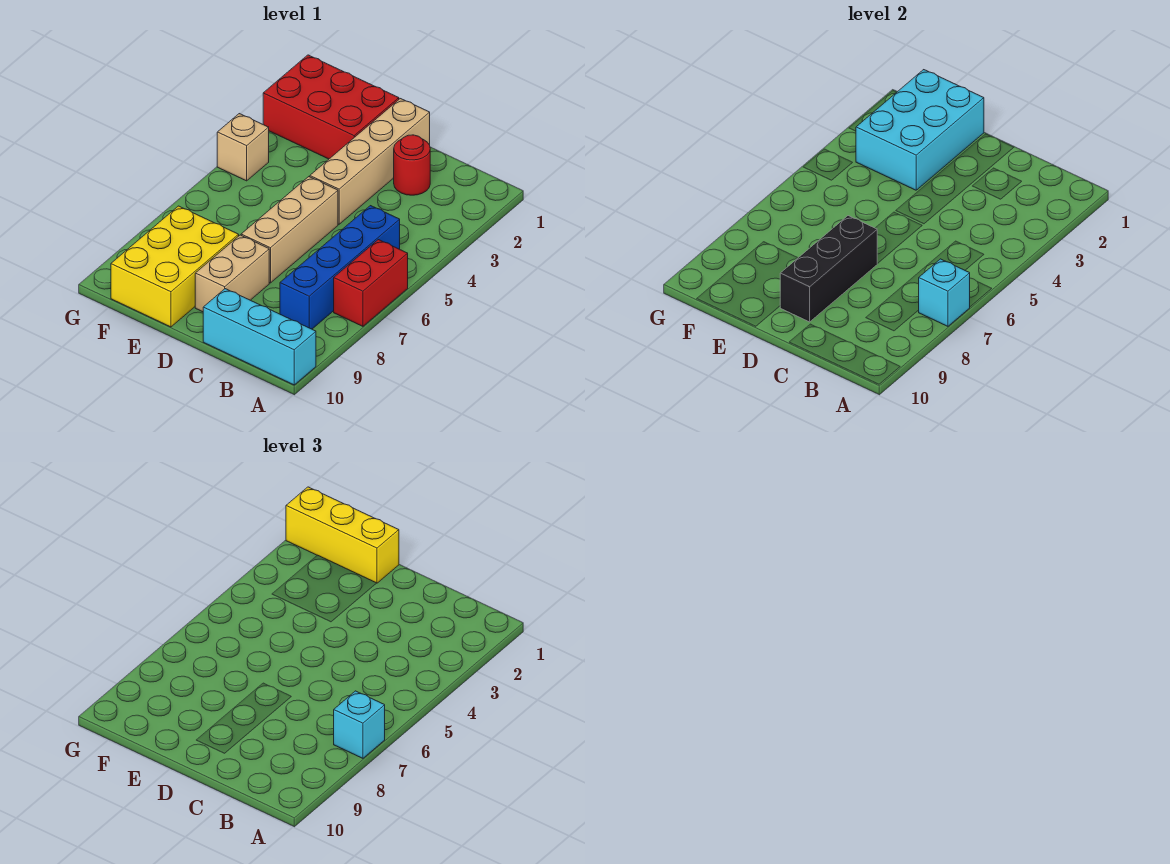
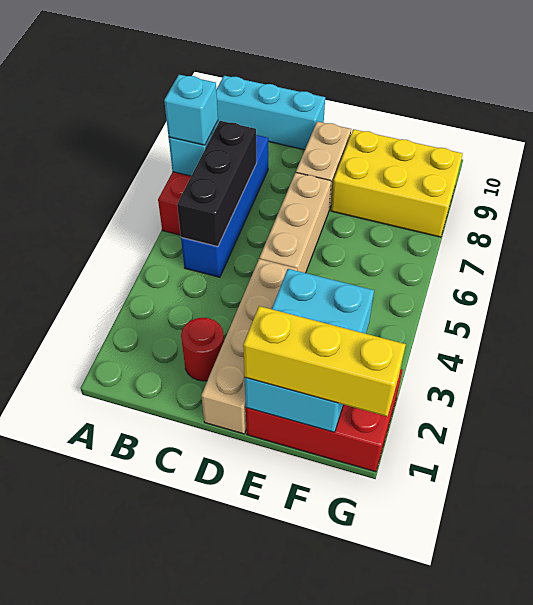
black 1x3 brick [780,216,877,322] -> black 1x3 brick moved to [177,121,257,247]
yellow 2x3 brick [111,206,239,327] -> yellow 2x3 brick turned to [331,129,463,237]
tan 1x1 brick [217,114,269,181] -> none

